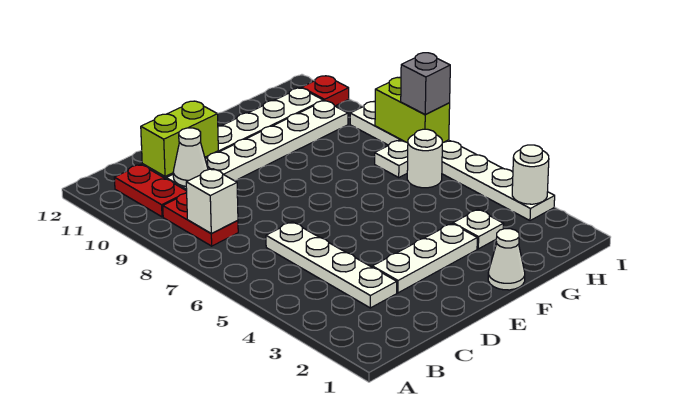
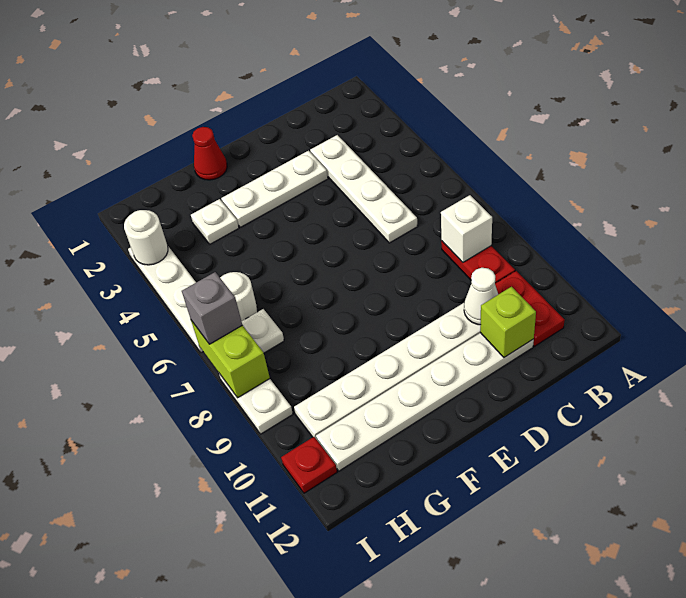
lime 1x2 brick [141,101,218,177] -> lime 1x1 brick [480,287,536,357]
white 1x1 cone [488,229,525,290] -> red 1x1 cone [192,127,227,180]

